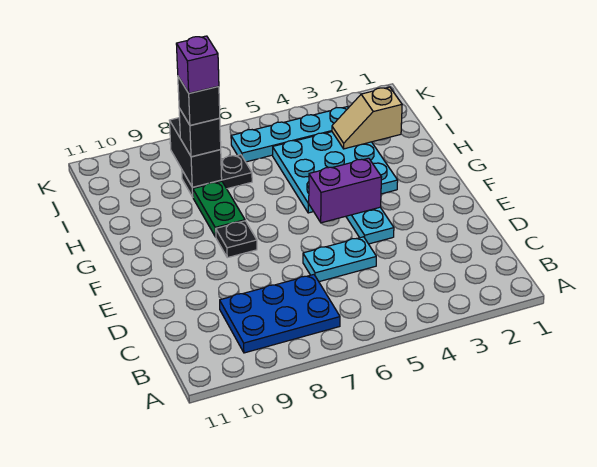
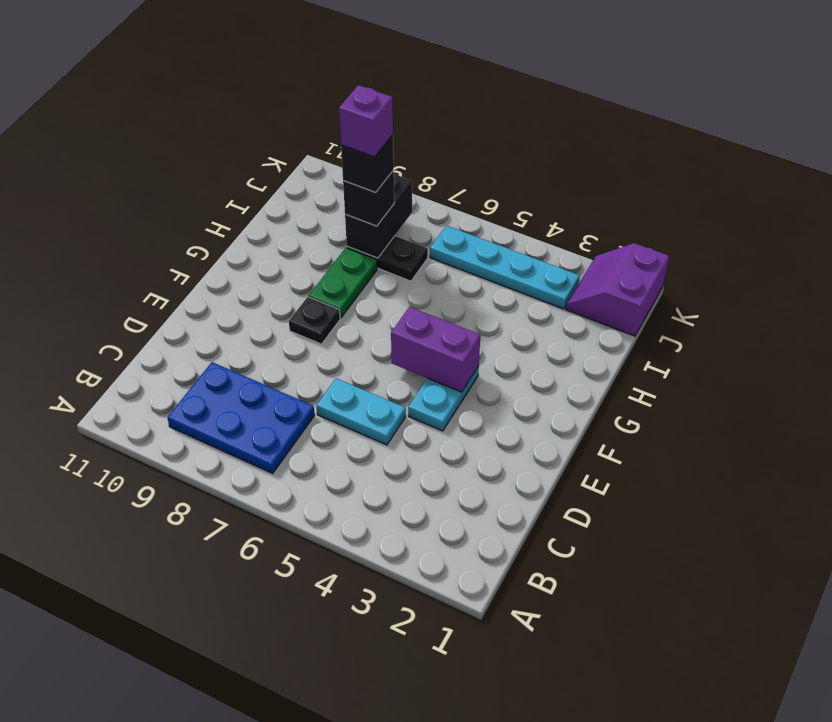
cyan 3x3 plate [273,132,398,213] -> none
tan 1x2 slope [332,87,402,149] -> none
none -> purple 2x2 slope [566,243,669,336]

